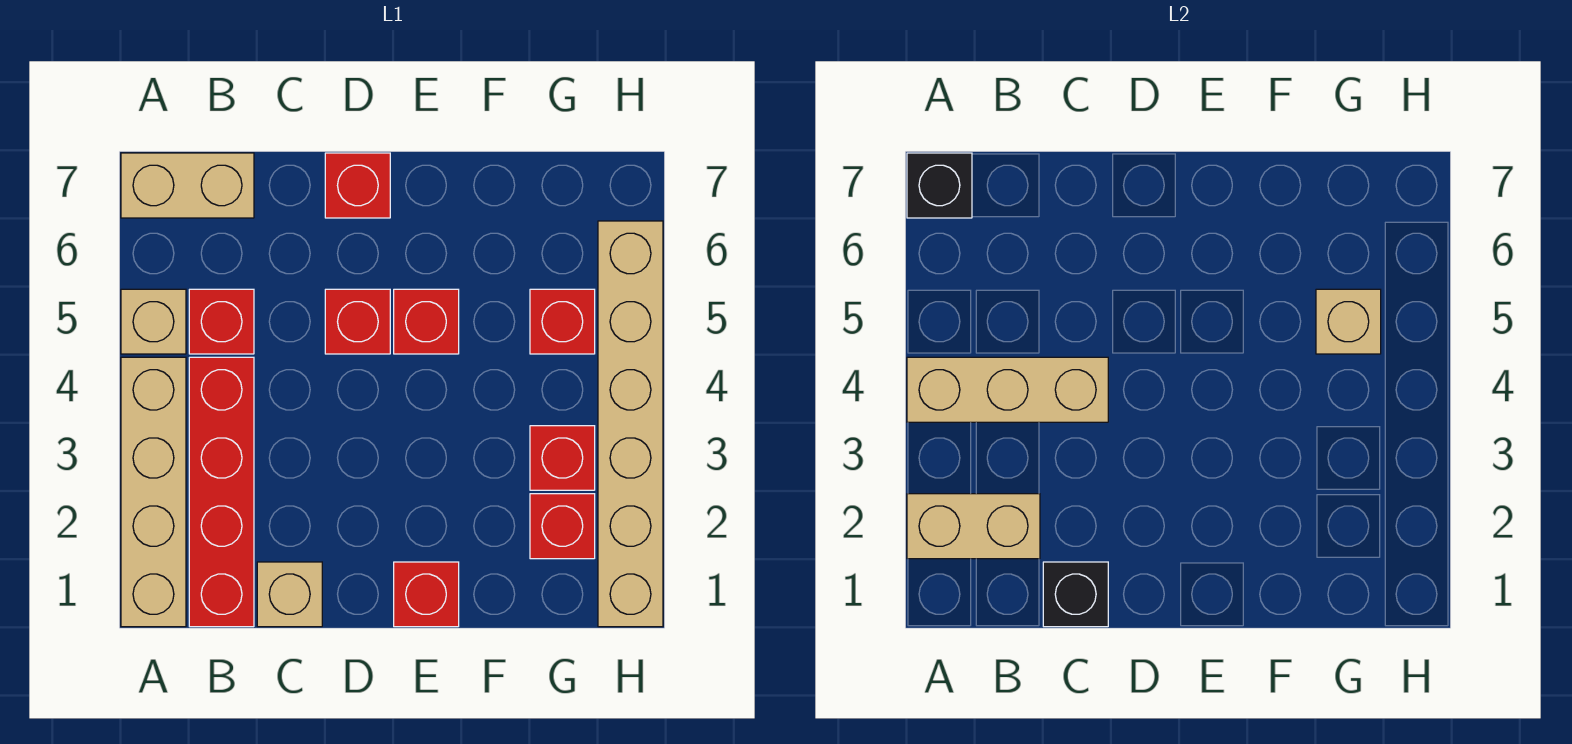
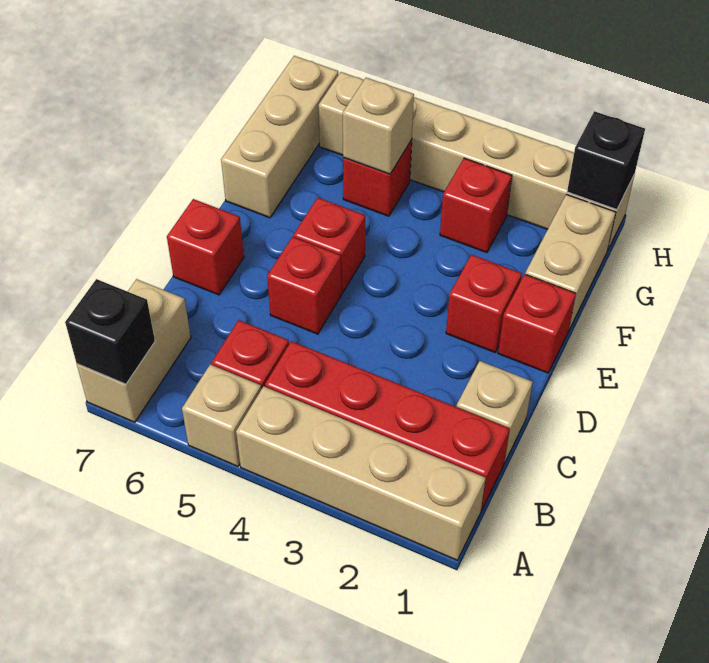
tan 1x2 brick [907,494,1040,559] -> tan 1x2 brick moved to [525,194,616,331]
tan 1x3 brick [907,357,1108,422] -> tan 1x3 brick moved to [221,56,338,218]
black 1x1 brick [1043,562,1108,627] -> black 1x1 brick moved to [567,111,645,210]
red 1x1 brick [530,494,595,559] -> red 1x1 brick moved to [446,255,522,352]

